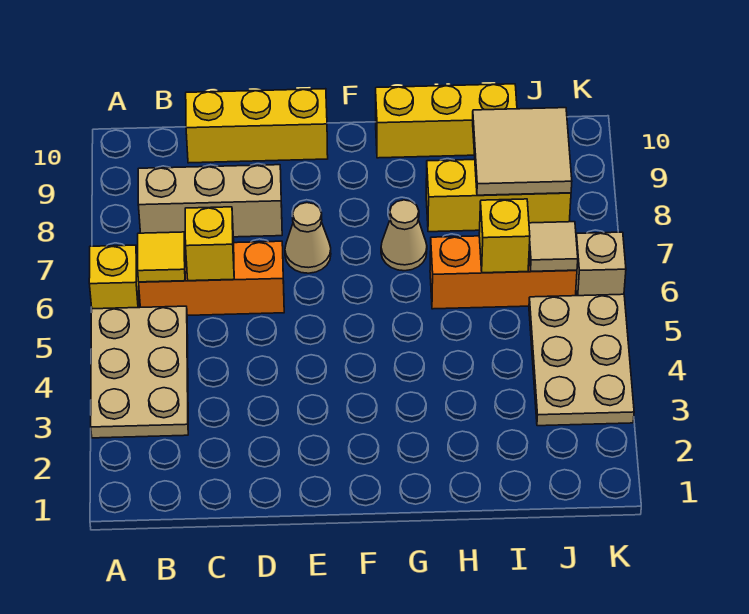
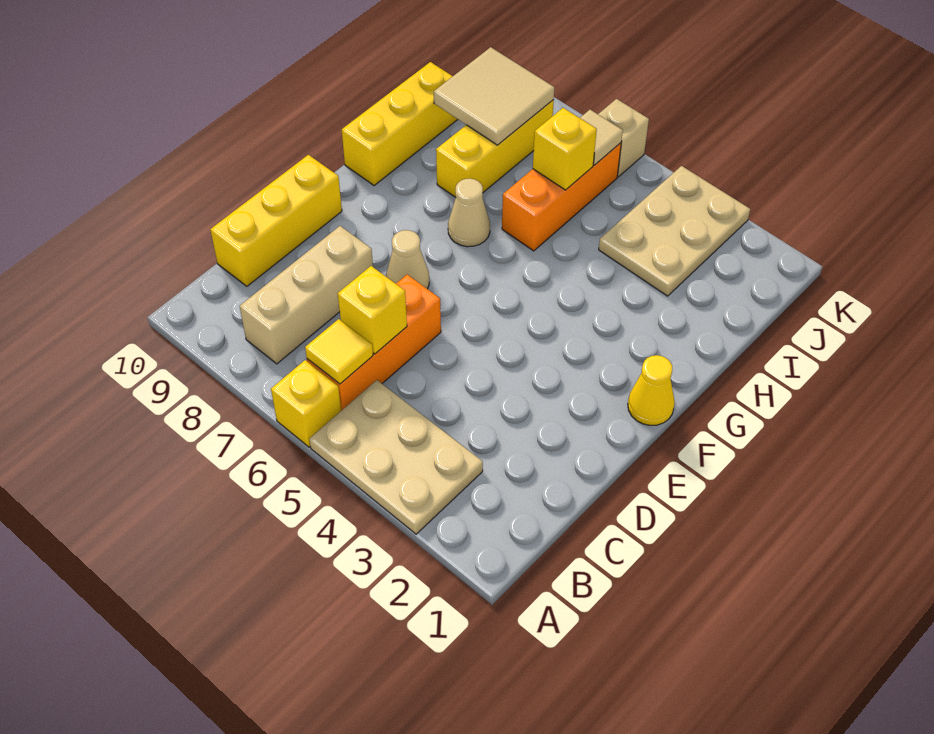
none -> yellow 1x1 cone [628,355,675,425]
tan 2x3 plate [529,294,634,426] -> tan 2x3 plate turned to [599,166,750,296]

